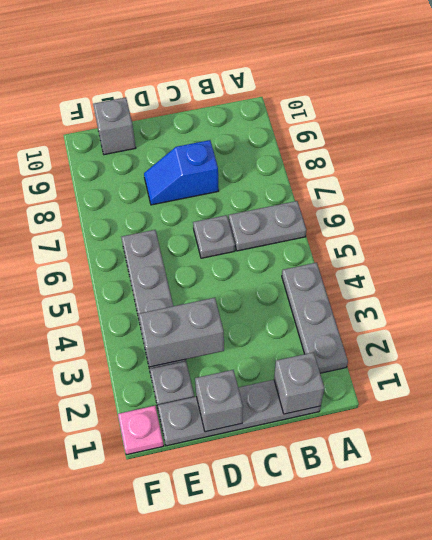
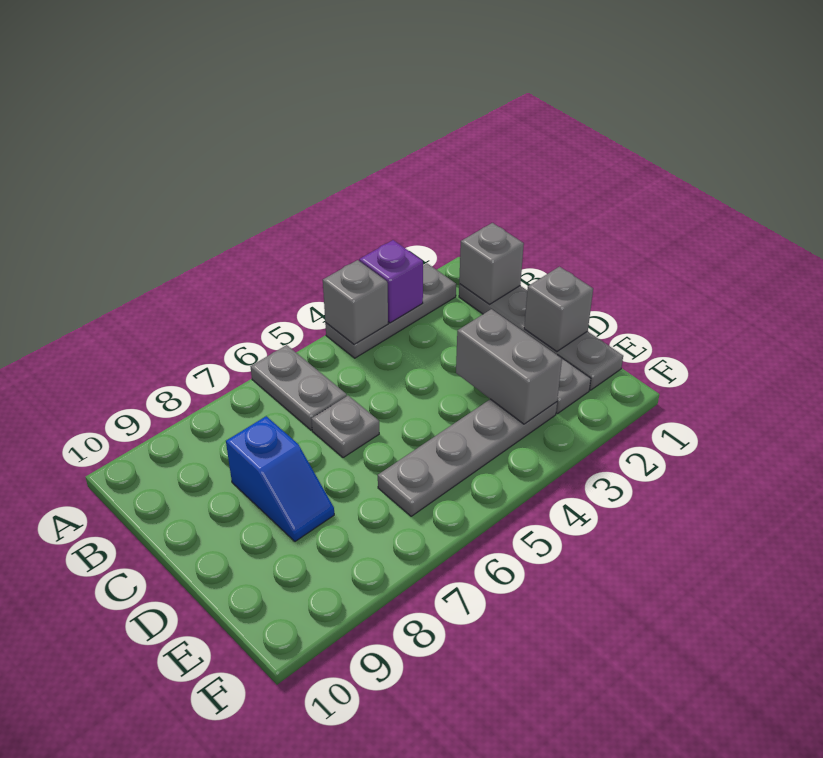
none -> purple 1x1 brick [359,240,423,323]
grey 1x1 brick [93,97,136,155] -> grey 1x1 brick moved to [323,260,388,344]
pink 1x1 plate [118,406,164,455] -> none

